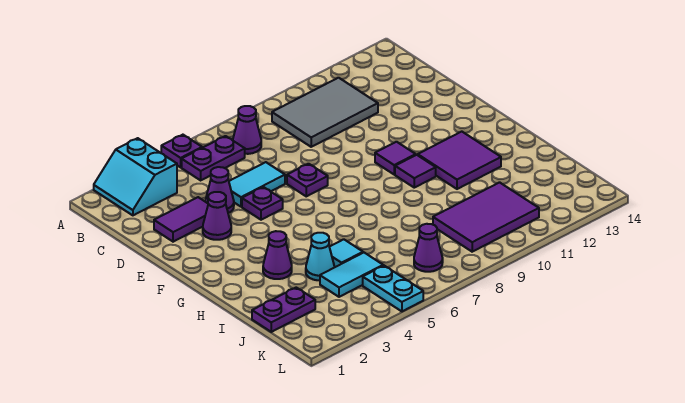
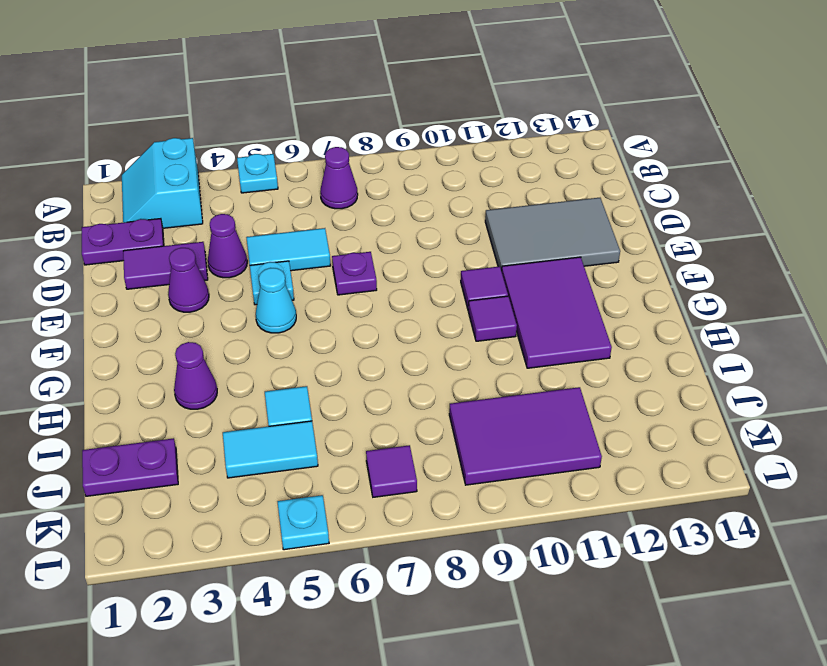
purple 1x1 plate [161,135,202,167] -> cyan 1x1 plate [237,154,278,193]
purple 1x2 plate [182,136,245,180] -> purple 1x2 plate moved to [82,219,164,265]
grey 2x3 tile [272,78,378,147] -> grey 2x3 tile moved to [485,198,620,271]
purple 1x1 plate [242,187,283,220] -> cyan 1x1 plate [250,261,294,305]
purple 2x2 tile [418,132,501,189] -> purple 2x3 tile [502,257,612,368]
cyan 1x1 cone [306,233,334,281] -> cyan 1x1 cone moved to [256,268,296,333]
cyan 1x2 plate [363,266,423,311] -> cyan 1x1 plate [277,495,329,550]
purple 1x1 cone [414,224,443,272] -> purple 1x1 tile [366,445,417,497]

